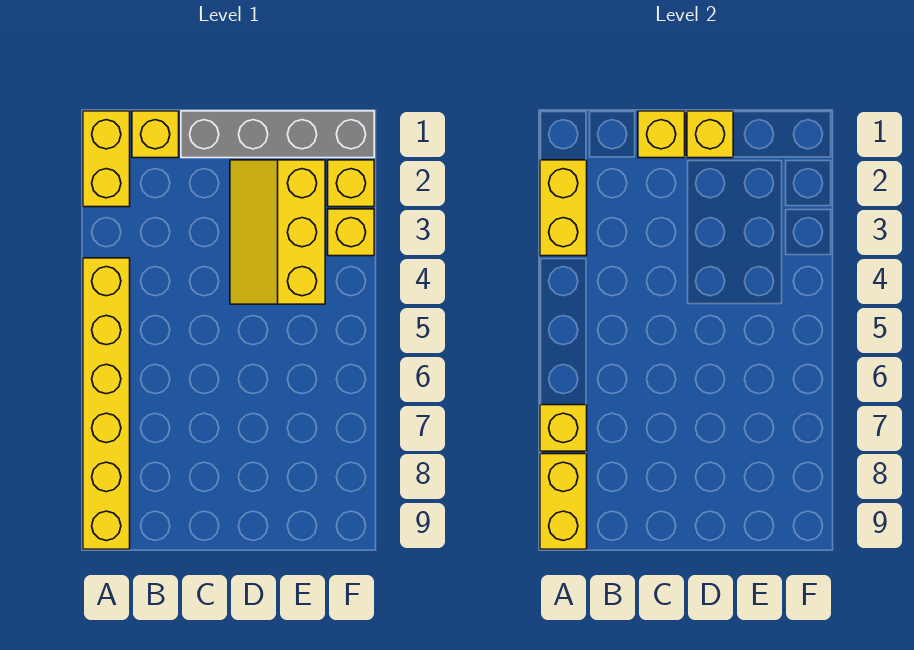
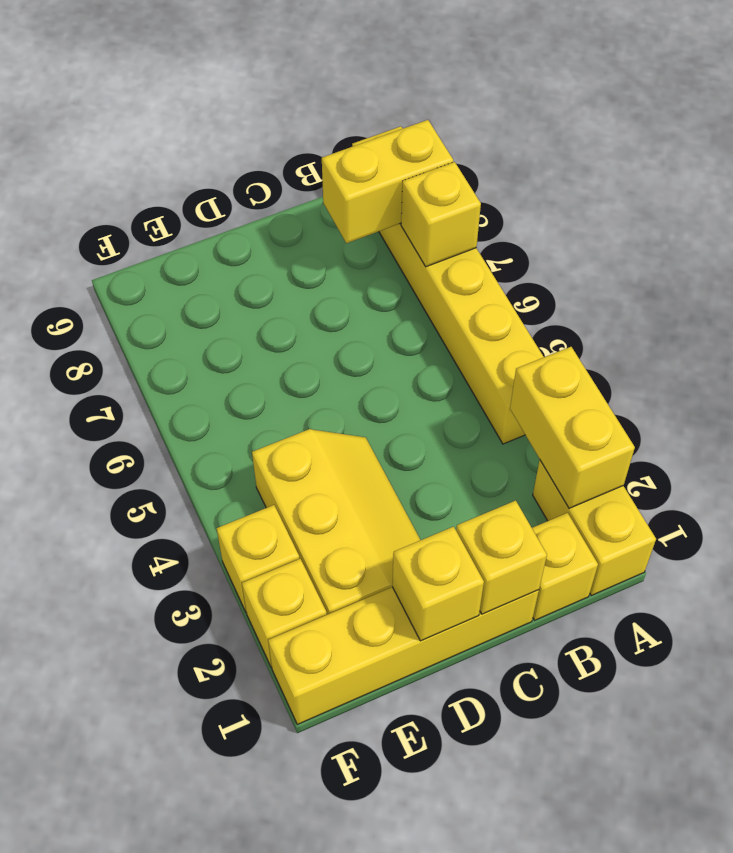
yellow 1x2 brick [540,454,587,549] -> yellow 1x2 brick turned to [322,120,453,243]
grey 1x4 brick [181,111,374,158] -> yellow 1x4 brick [268,587,539,724]

